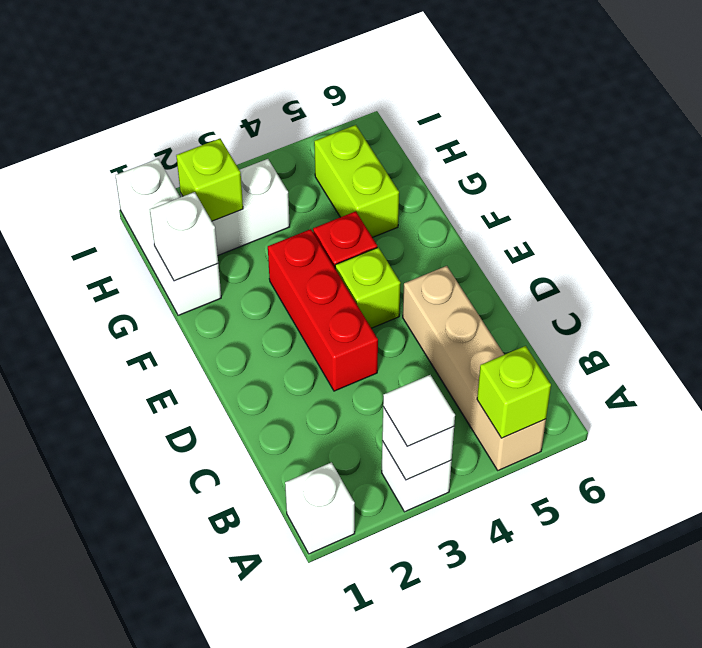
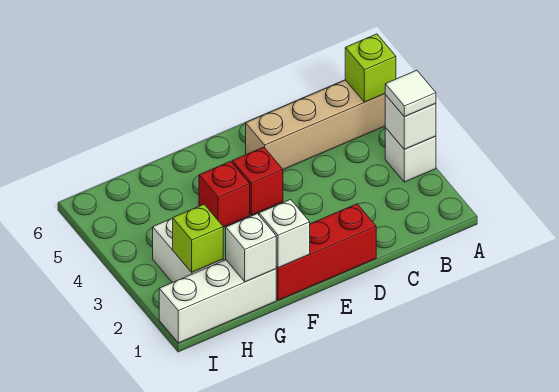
white 1x1 brick [285,462,355,554] -> white 1x1 brick moved to [259,200,310,268]
red 1x3 brick [268,229,378,391] -> red 1x3 brick moved to [276,204,376,300]
lime 1x1 brick [335,247,401,328] -> red 1x1 brick [232,147,283,215]
lime 1x2 brick [314,125,399,237] -> none

